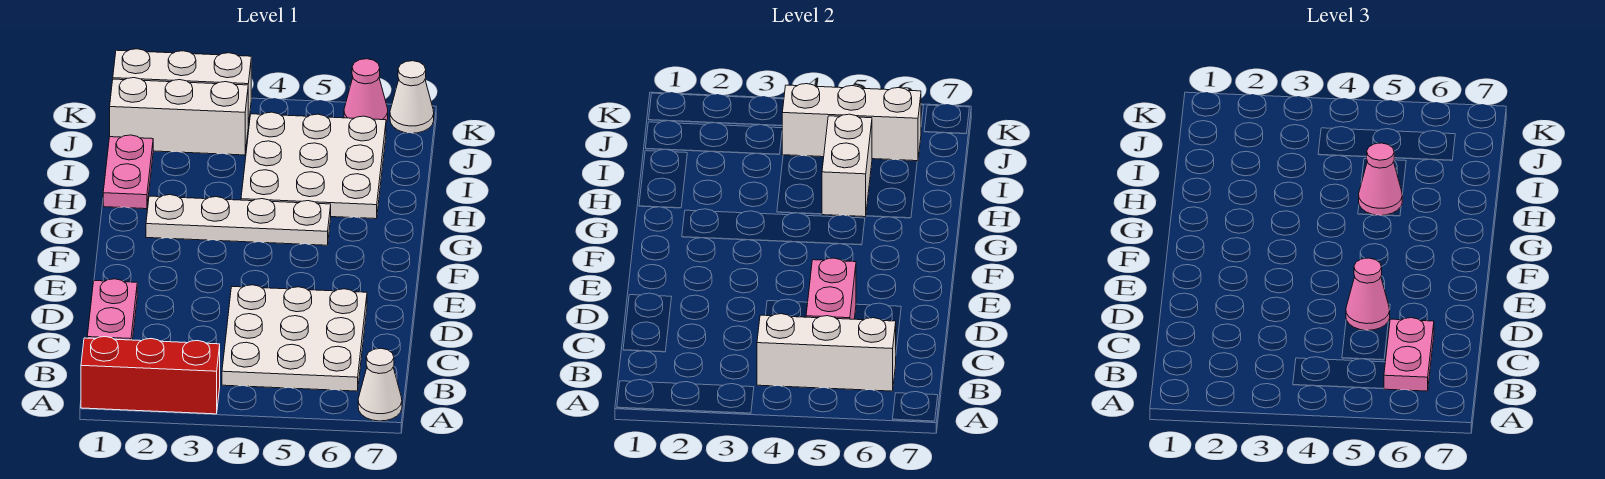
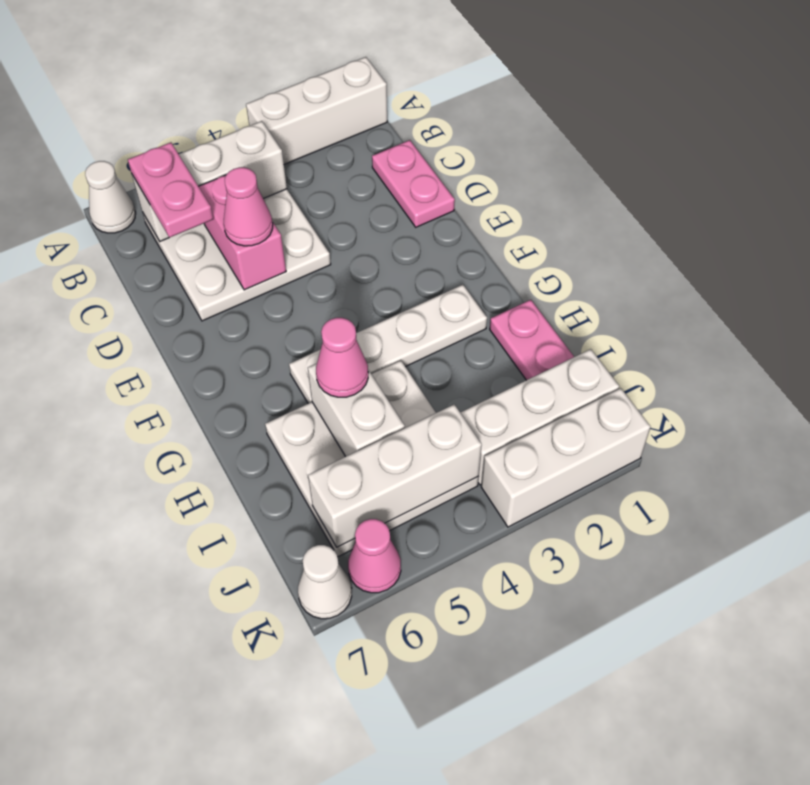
red 1x3 brick [81,337,220,414] -> white 1x3 brick [246,57,387,164]

